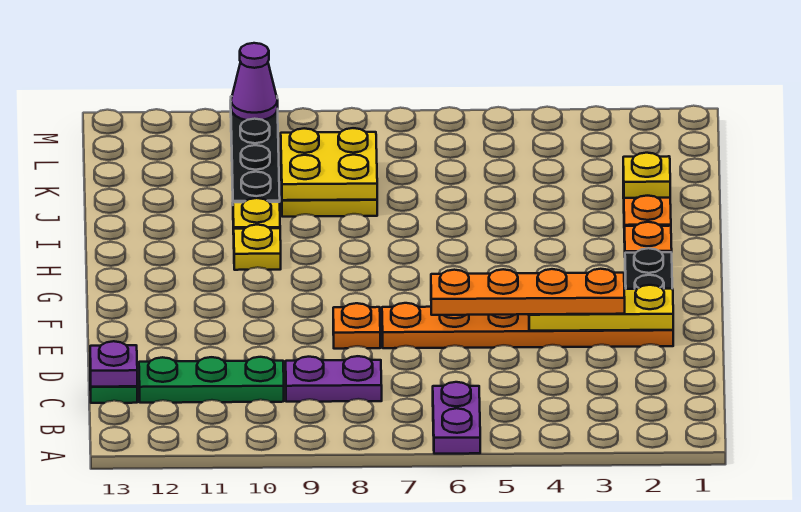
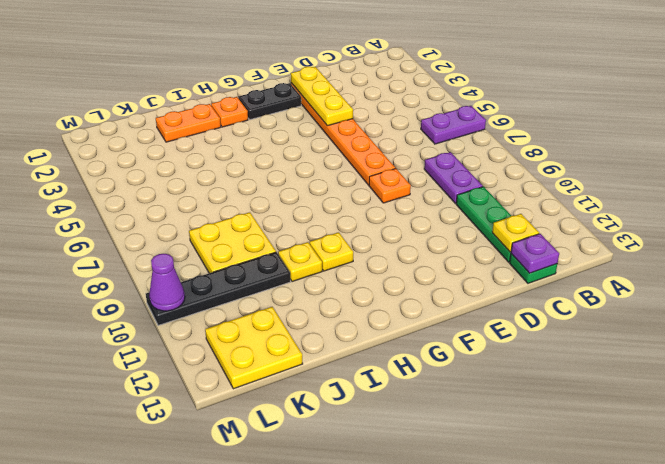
orange 1x4 plate [431,269,625,315] -> none
yellow 1x1 plate [623,153,670,198] -> yellow 1x1 plate moved to [492,214,539,252]
yellow 2x2 plate [281,128,377,200] -> yellow 2x2 plate moved to [205,307,303,389]

